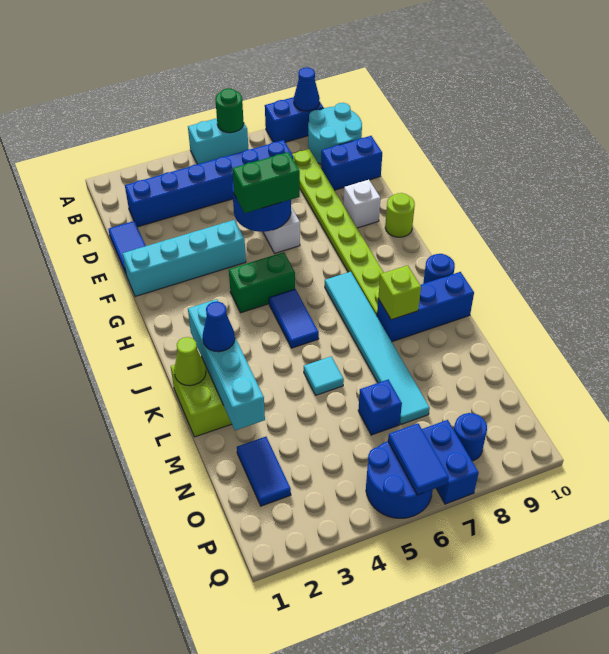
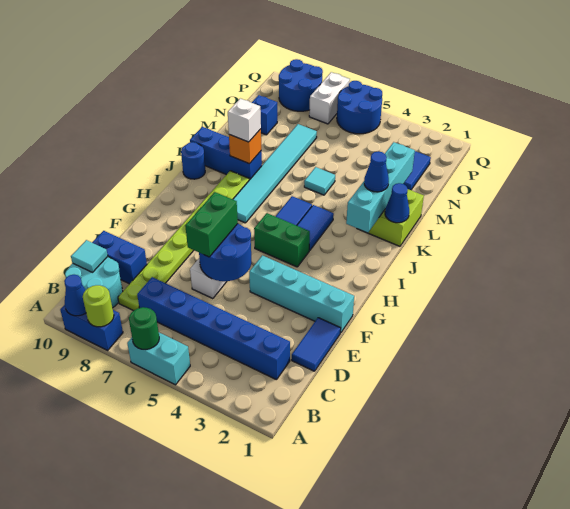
none -> cyan 1x1 tile [71,240,108,272]
green 1x2 brick [233,152,300,213] -> green 1x2 brick turned to [185,192,238,257]
white 1x1 brick [343,180,381,228] -> white 1x1 brick moved to [228,98,261,142]
lime 1x1 round brick [385,193,415,237] -> lime 1x1 round brick moved to [83,285,114,327]
lime 1x1 cone [174,337,206,386] -> blue 1x1 cone [385,183,409,223]
lime 1x1 brick [378,265,421,320] -> orange 1x1 brick [229,129,261,164]
blue 1x1 brick [358,380,402,435] -> blue 1x1 brick moved to [252,95,277,135]
blue 1x2 tile [388,423,449,495] -> blue 1x2 tile moved to [297,205,334,251]
blue 1x2 brick [422,420,479,504] -> white 1x2 brick [309,72,350,124]
blue 1x1 round brick [454,413,487,461] -> blue 2x2 round brick [279,59,323,111]

